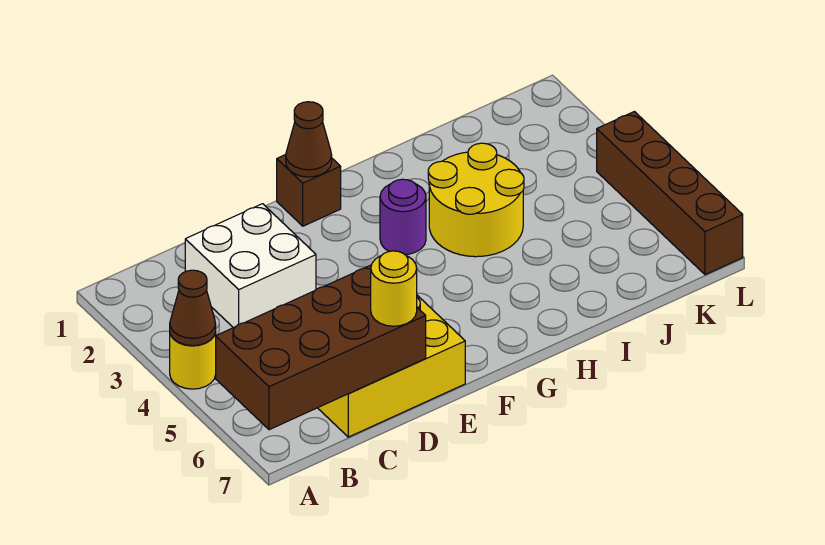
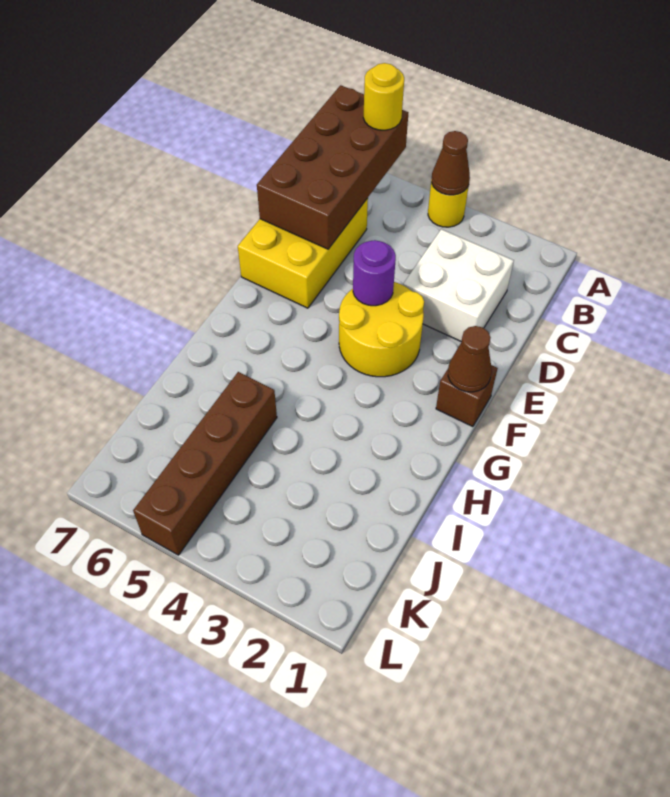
yellow 1x1 round brick [371,251,417,326] -> yellow 1x1 round brick moved to [363,63,404,130]
purple 1x1 round brick [380,179,426,254] -> purple 1x1 round brick moved to [353,240,396,306]
yellow 2x2 round brick [428,143,524,257] -> yellow 2x2 round brick moved to [339,282,424,377]
brown 1x4 brick [597,112,743,275] -> brown 1x4 brick turned to [133,372,277,555]

